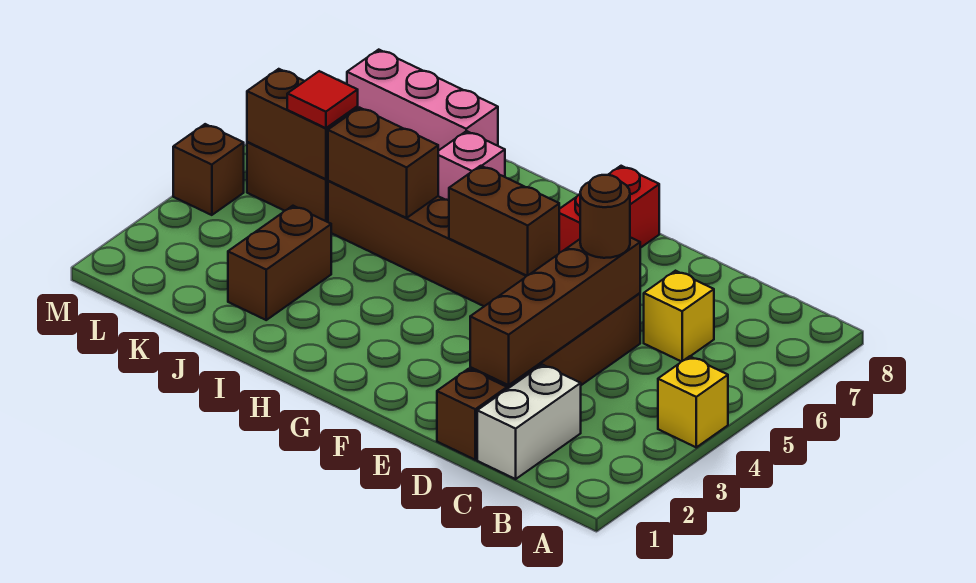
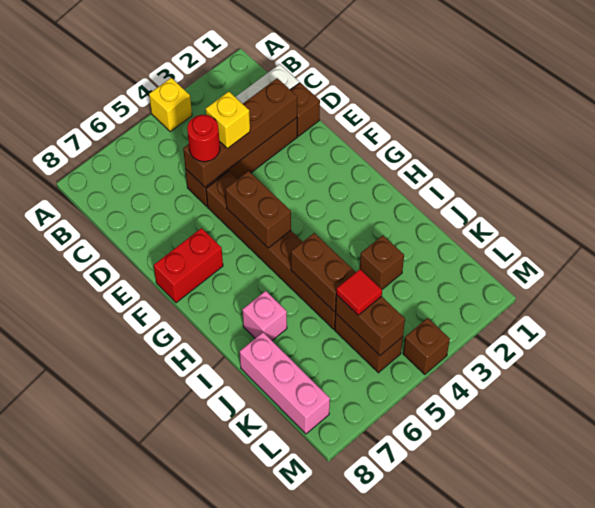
yellow 1x1 brick [644,271,714,362] -> yellow 1x1 brick moved to [206,92,250,149]
brown 1x1 round brick [580,175,630,258] -> red 1x1 round brick [187,115,220,162]
brown 1x2 brick [228,206,331,320] -> brown 1x1 brick [360,235,404,289]

